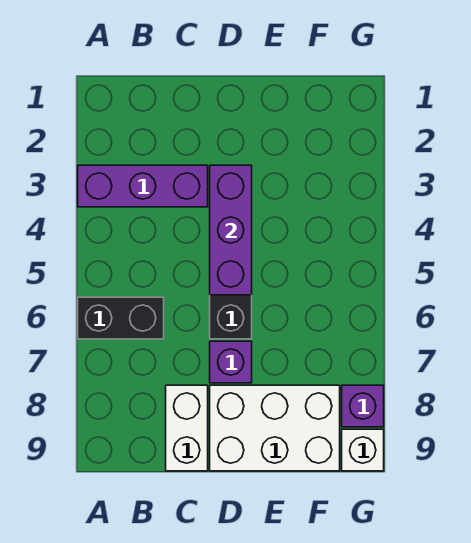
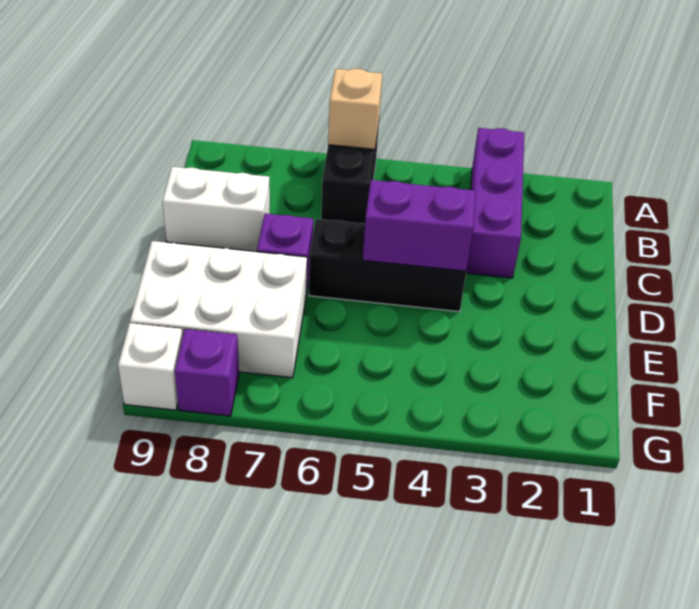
none -> tan 1x1 brick [328,69,382,149]
purple 1x3 brick [210,165,252,295] -> purple 1x2 brick [363,180,476,271]
white 2x3 brick [210,385,340,471] -> white 2x3 brick turned to [130,241,307,378]

